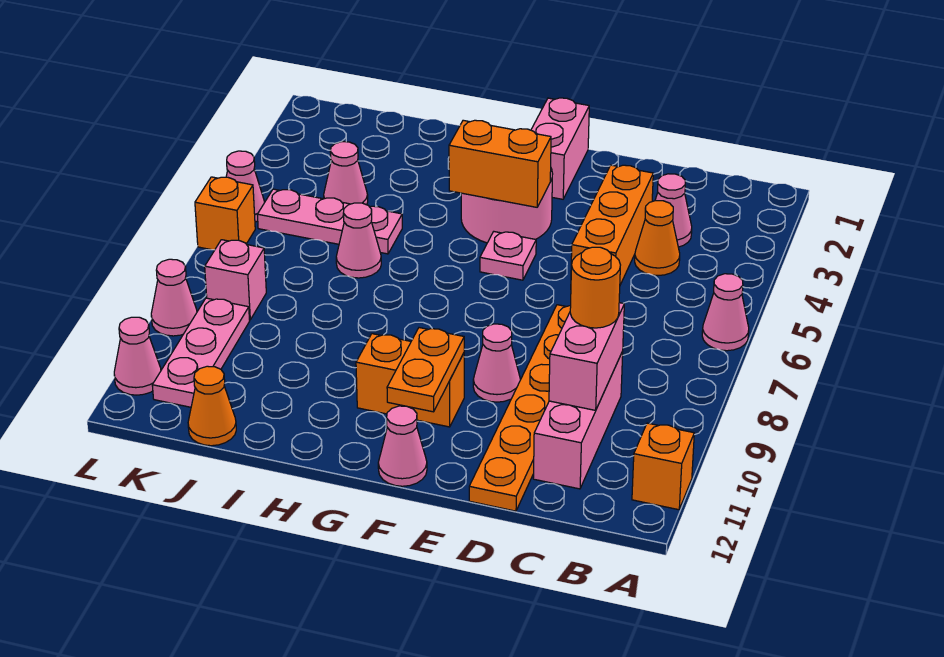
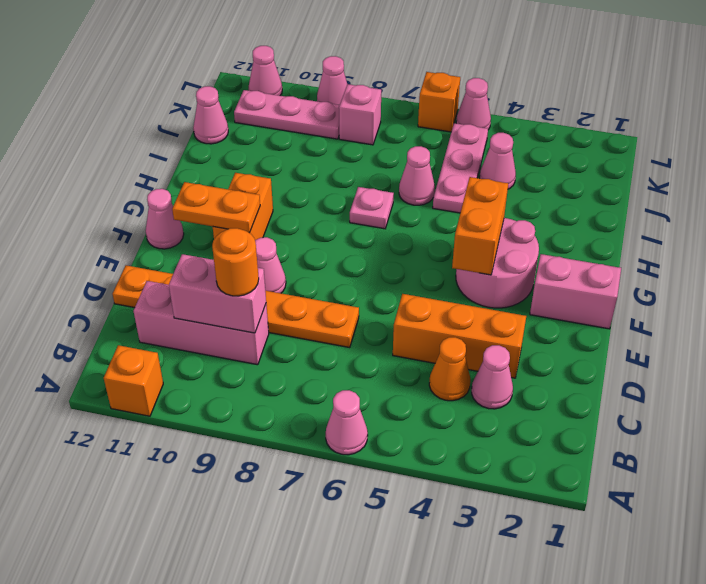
pink 1x1 plate [480,232,536,280] -> pink 1x1 plate moved to [350,187,394,229]
orange 1x1 cone [188,366,236,446] -> pink 1x1 cone [193,86,228,144]

